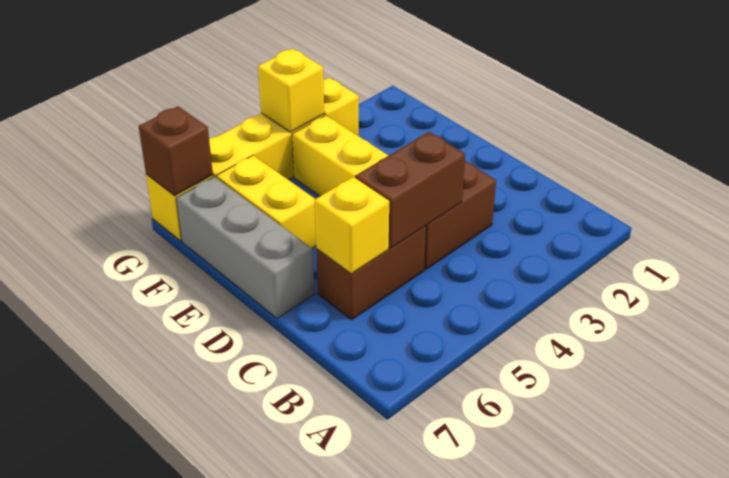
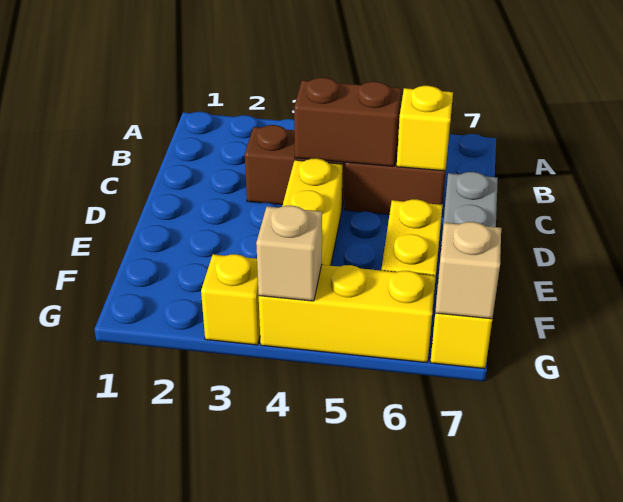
yellow 1x1 brick [258,49,324,132] -> tan 1x1 brick [256,206,322,301]
brown 1x1 brick [139,106,213,196] -> tan 1x1 brick [435,222,501,319]

